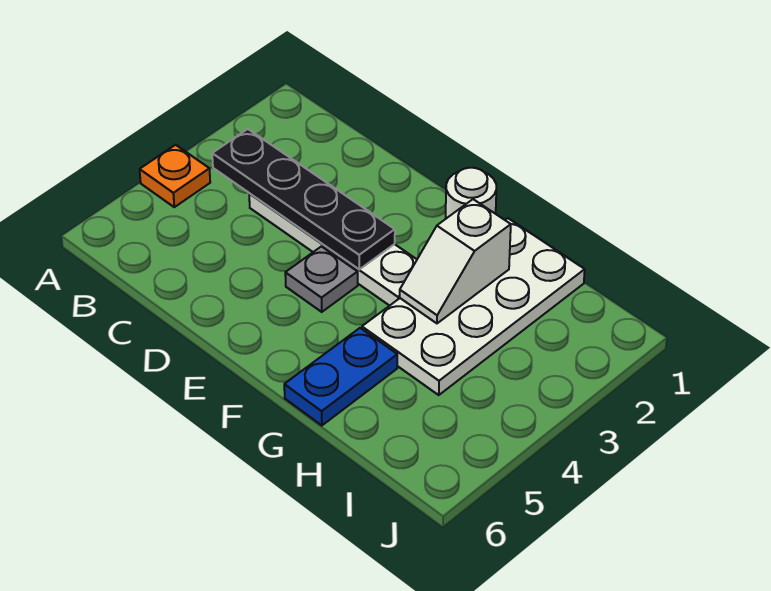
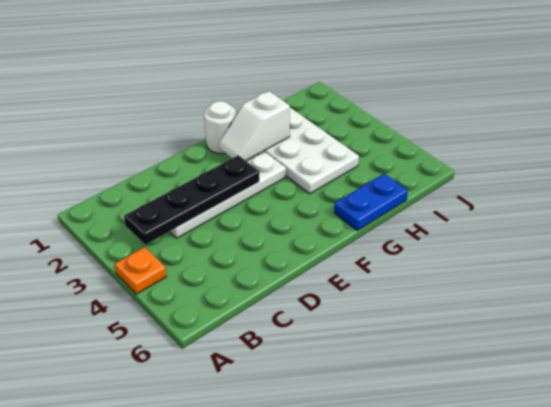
grey 1x1 plate [285,246,358,312] -> none
white 1x2 slope [400,199,511,323] -> white 1x2 slope turned to [219,91,290,161]
blue 1x2 plate [284,328,397,425] -> blue 1x2 plate turned to [334,174,408,231]

